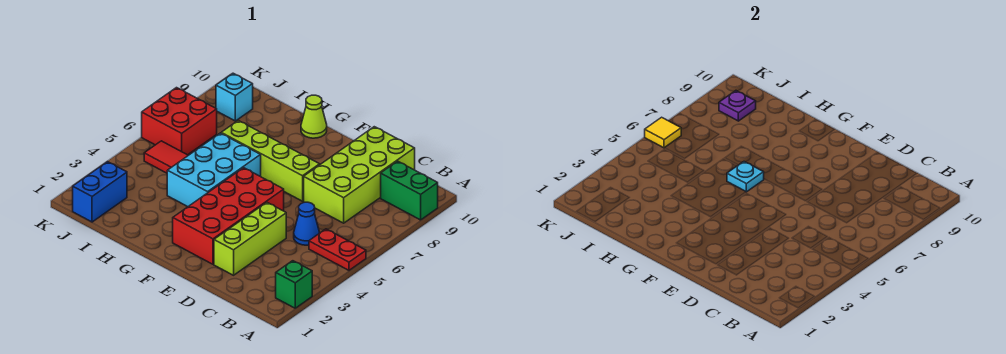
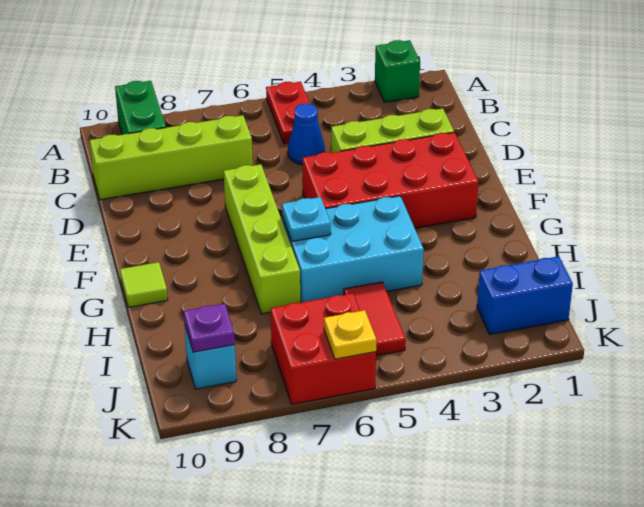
lime 2x4 brick [304,127,415,223] -> lime 1x4 brick [90,115,253,200]
lime 1x1 cone [301,95,327,138] -> lime 1x1 tile [120,262,168,307]
yellow 1x1 tile [645,117,681,148] -> yellow 1x1 plate [324,310,376,359]

